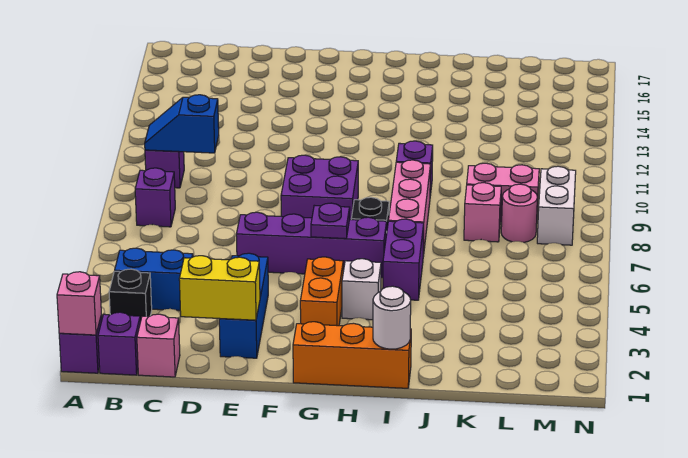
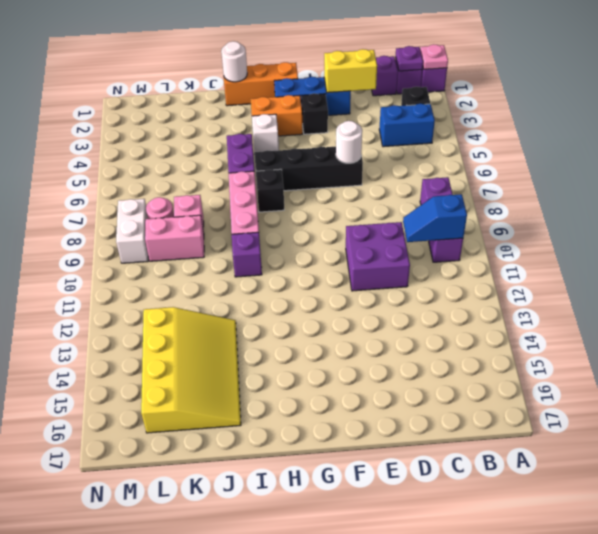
pink 1x1 brick [57,272,101,335] -> pink 1x1 plate [420,44,448,69]
blue 1x2 slope [145,95,219,153] -> blue 1x2 slope turned to [403,194,467,242]
pink 1x1 brick [137,314,180,377] -> purple 1x1 brick [372,56,398,96]
blue 1x3 brick [219,253,268,358] -> blue 1x3 brick turned to [274,77,351,115]
purple 1x4 brick [236,212,387,278] -> black 1x4 brick [254,147,363,191]
none -> white 1x1 round brick [336,121,362,163]
none -> black 1x1 brick [301,93,328,134]
purple 2x2 brick [281,155,358,220] -> purple 2x2 brick moved to [346,222,410,291]
orange 1x2 brick [300,257,343,326] -> orange 1x2 brick turned to [250,95,303,136]
purple 1x1 plate [311,203,350,239] -> purple 1x1 plate moved to [396,46,423,71]
none -> yellow 3x4 slope [141,307,241,433]

